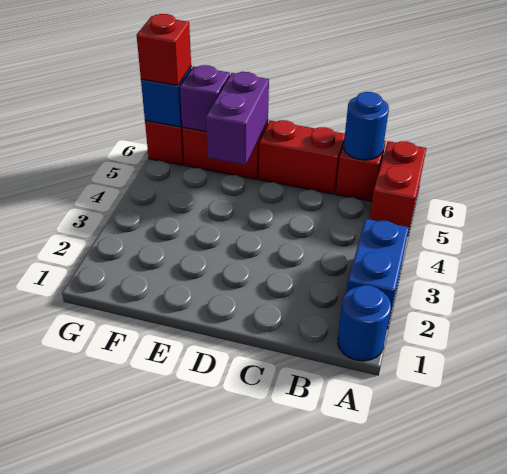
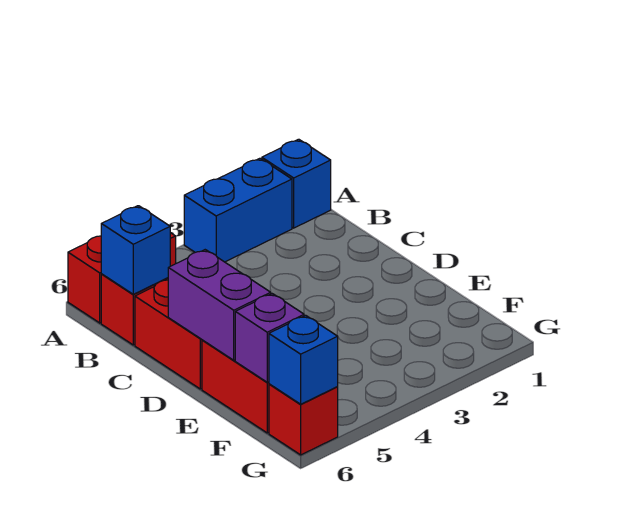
blue 1x1 round brick [338,285,391,361] -> blue 1x1 brick [262,139,331,228]
blue 1x1 round brick [344,92,389,160] -> blue 1x1 brick [101,206,170,294]
purple 1x2 brick [206,72,269,165] -> purple 1x2 brick turned to [168,250,271,360]
red 1x1 brick [137,14,191,86] -> none

